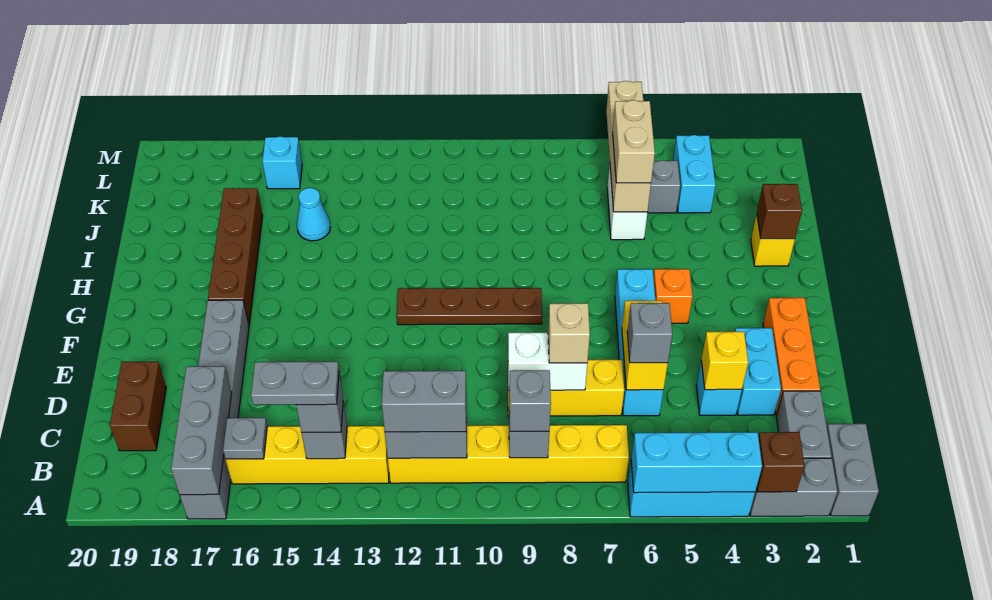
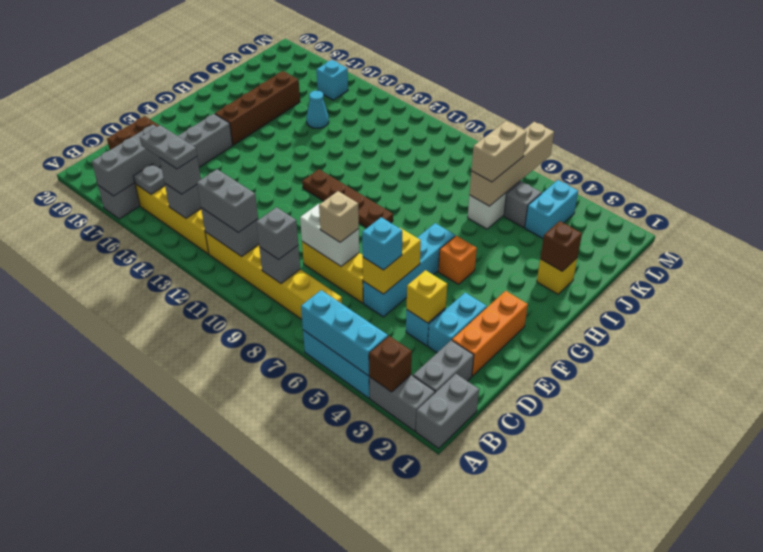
grey 1x1 brick [627,303,672,363] -> cyan 1x1 brick [362,217,402,270]

